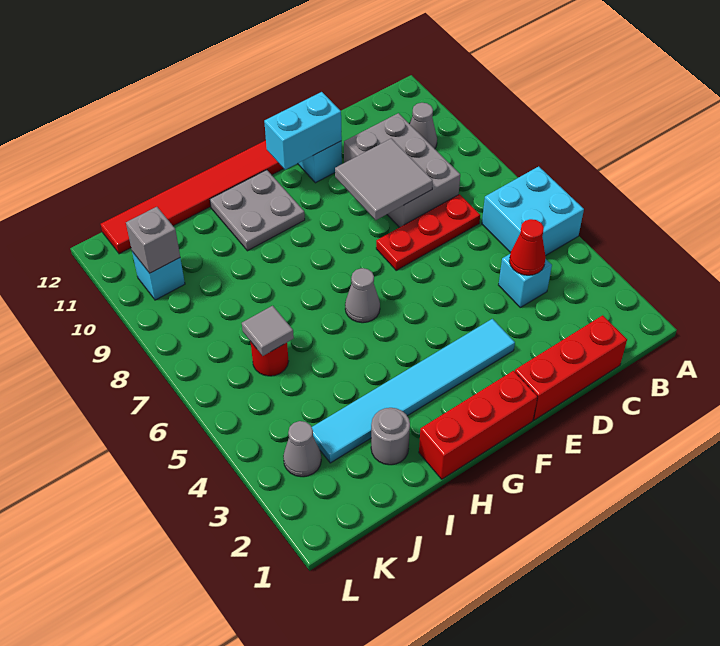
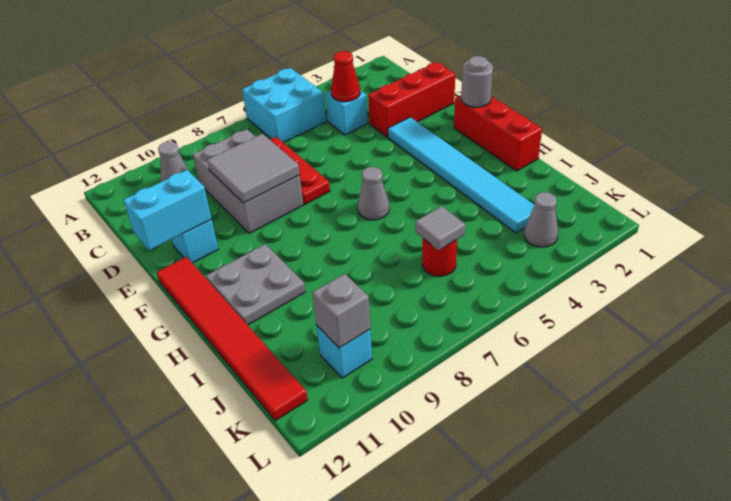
red 1x3 brick [515,315,627,420] -> red 1x3 brick turned to [368,62,455,137]
grey 2x3 brick [344,113,460,227] -> grey 2x3 brick turned to [193,129,303,233]
cyan 1x2 brick [264,92,342,170] -> cyan 1x2 brick turned to [123,170,211,250]
grey 1x1 round brick [371,408,410,465] -> grey 1x1 round brick moved to [461,56,493,107]

